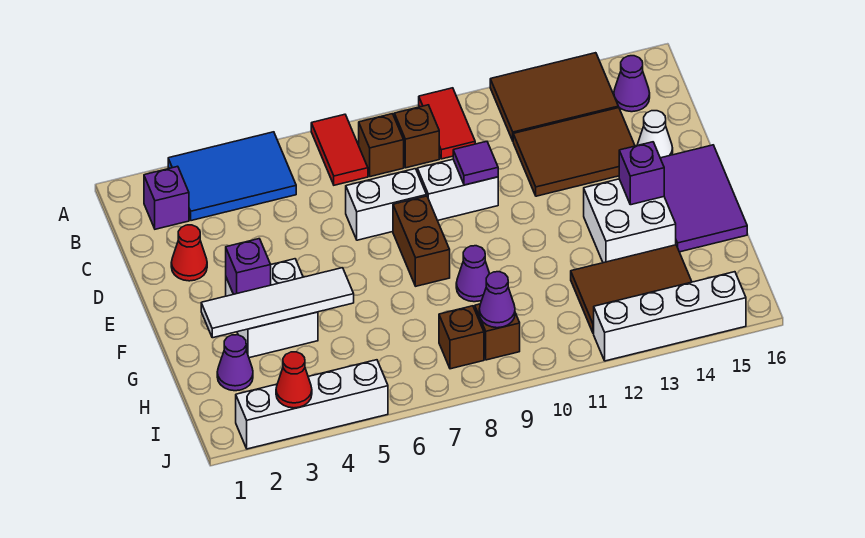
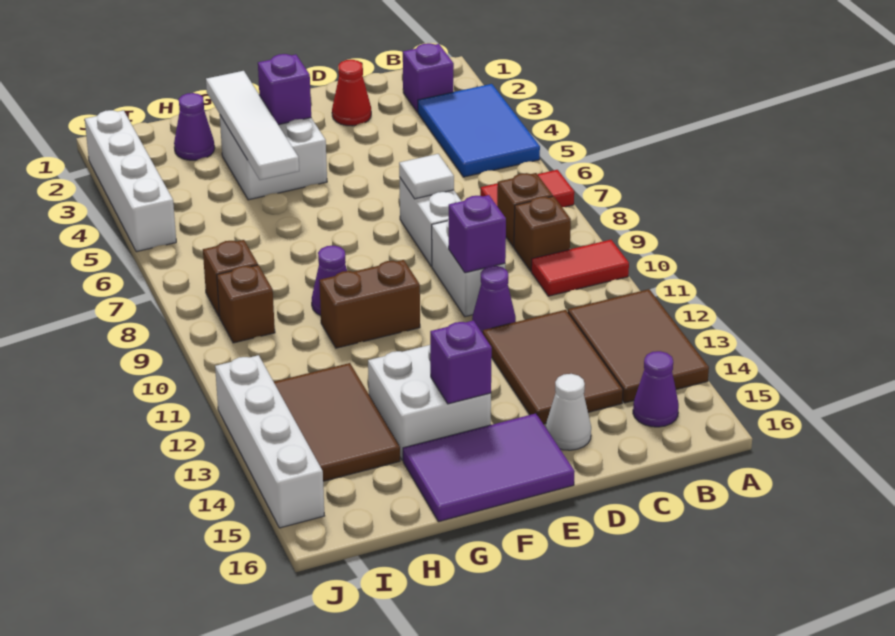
none -> white 1x1 tile [399,154,454,199]
purple 1x1 tile [453,141,498,185] -> purple 1x1 brick [449,195,506,273]
brown 1x2 brick [393,196,450,286] -> brown 1x2 brick moved to [319,260,420,348]
purple 1x1 cone [479,272,515,328] -> purple 1x1 cone moved to [472,266,516,334]
red 1x1 cone [276,352,312,408] -> none

